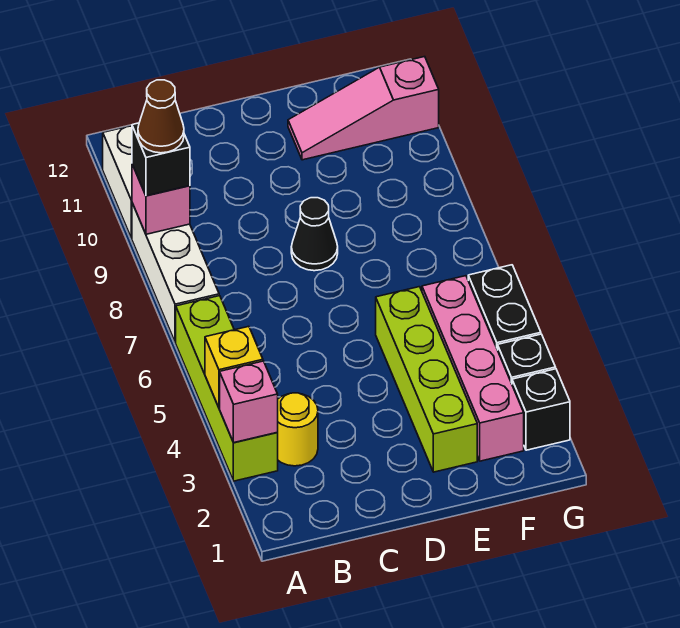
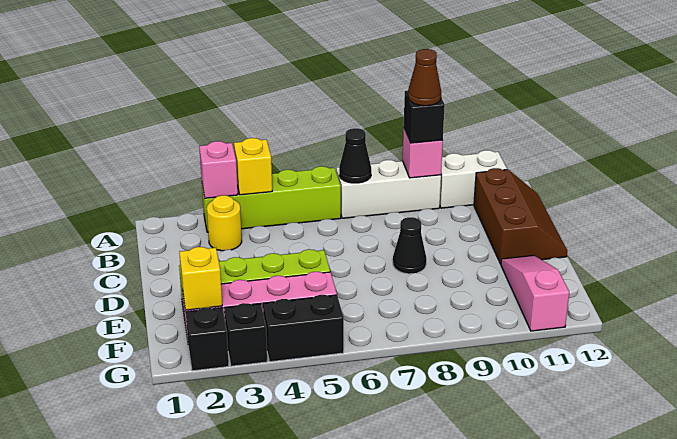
none -> black 1x1 cone [339,128,371,183]
none -> brown 2x3 slope [474,168,567,264]
none -> yellow 1x1 brick [179,247,222,310]

